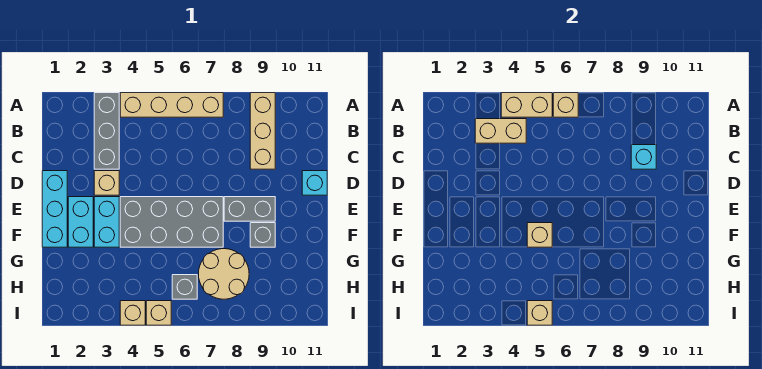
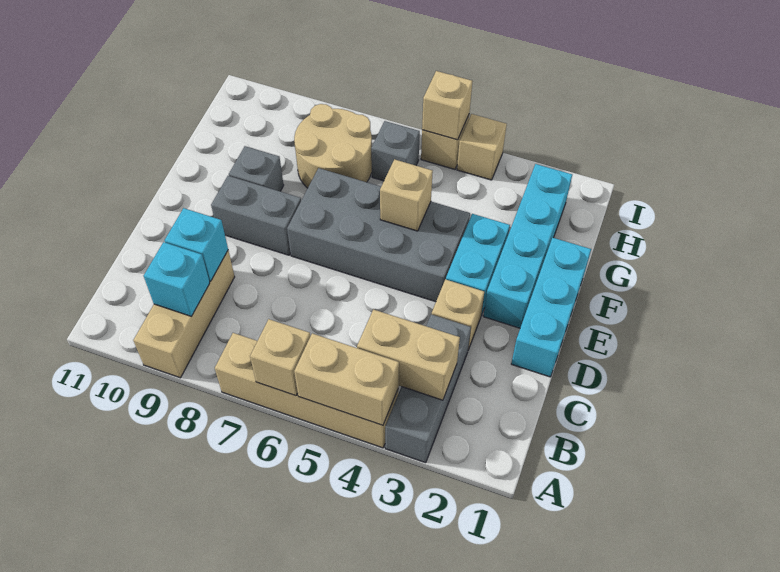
cyan 1x1 brick [302,171,327,195] -> cyan 1x1 brick moved to [144,242,210,316]
cyan 1x2 brick [68,197,93,247] -> cyan 1x4 brick [483,164,572,328]

